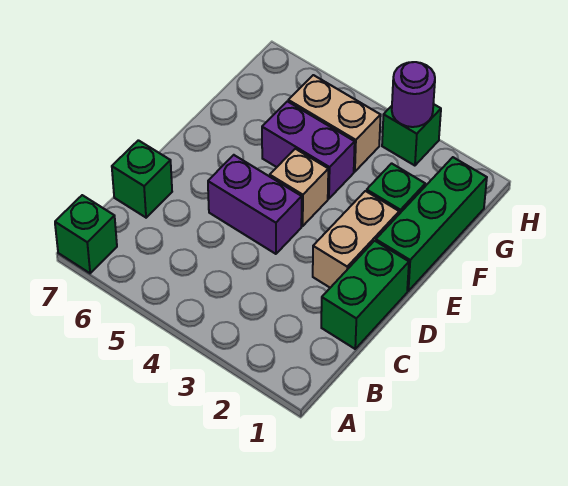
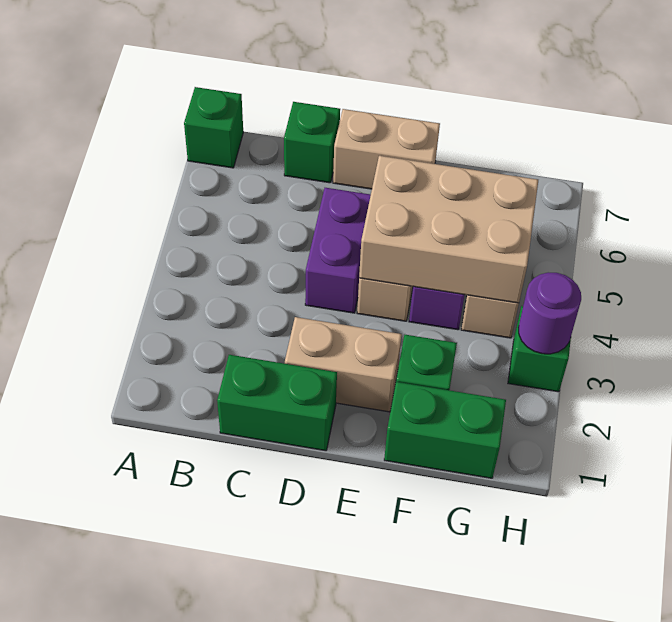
none -> tan 1x2 brick [333,109,440,189]
green 1x3 brick [376,157,487,291] -> green 1x2 brick [384,382,506,478]
none -> tan 2x3 brick [359,156,538,303]

